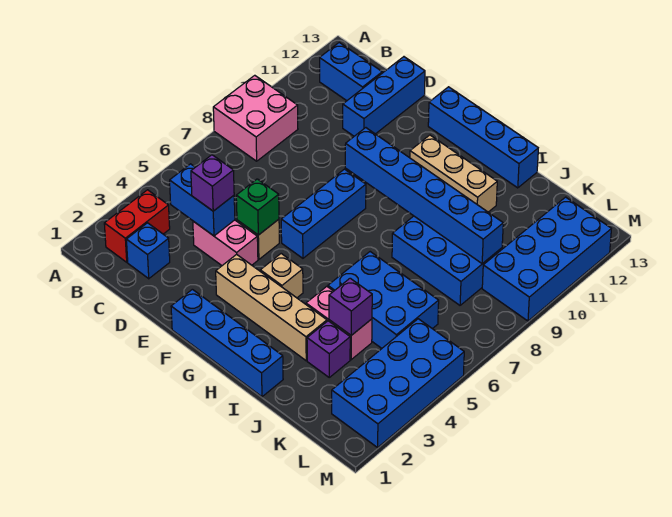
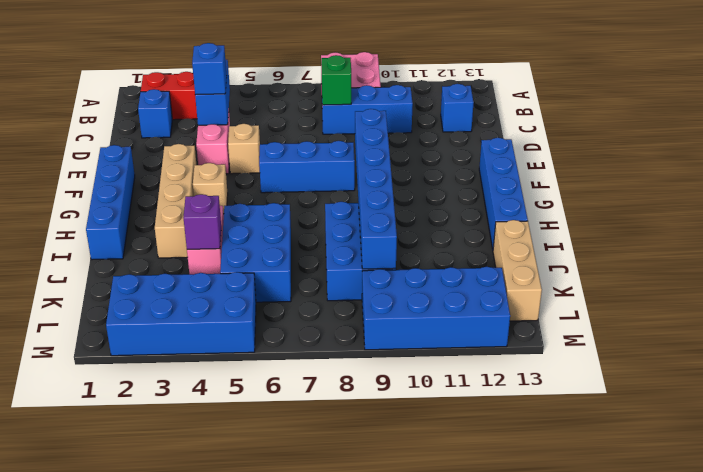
blue 1x2 brick [320,43,382,101] -> blue 1x1 brick [441,84,474,132]
purple 1x1 brick [191,155,234,211] -> blue 1x1 brick [192,43,227,95]
blue 1x3 brick [343,57,425,136] -> blue 1x3 brick moved to [322,85,413,134]
green 1x1 brick [236,179,279,235] -> green 1x1 brick moved to [321,55,351,105]
tan 1x3 brick [410,135,497,212] -> tan 1x3 brick moved to [493,220,542,321]
purple 1x1 brick [307,321,350,377] -> none

